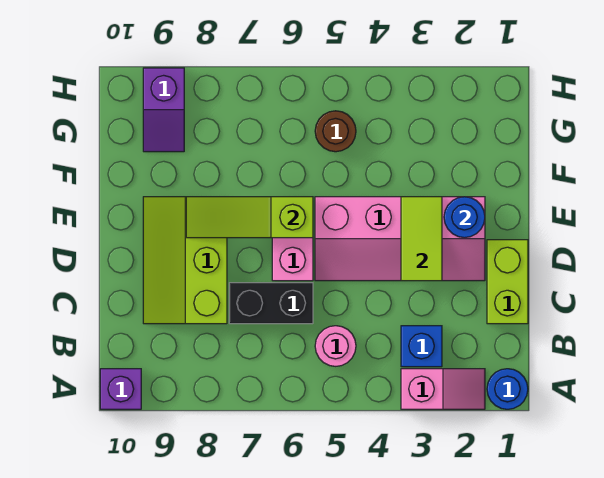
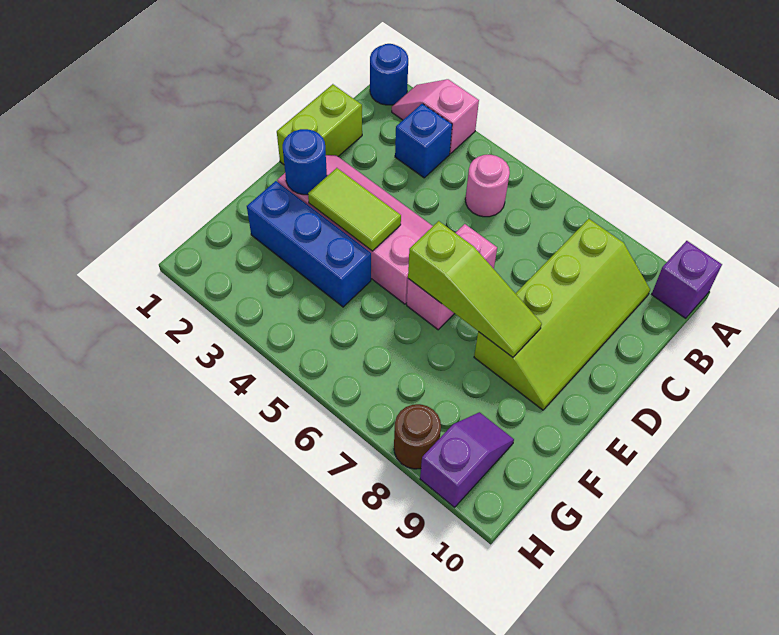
black 1x2 brick [229,283,313,324] -> none
lime 2x3 slope [143,197,227,324] -> lime 2x4 slope [474,219,650,410]
lime 1x2 tile [401,197,442,281] -> lime 1x2 tile turned to [308,168,401,251]
none -> blue 1x3 brick [247,181,371,307]
brown 1x1 round brick [315,111,356,152] -> brown 1x1 round brick moved to [394,404,441,469]

